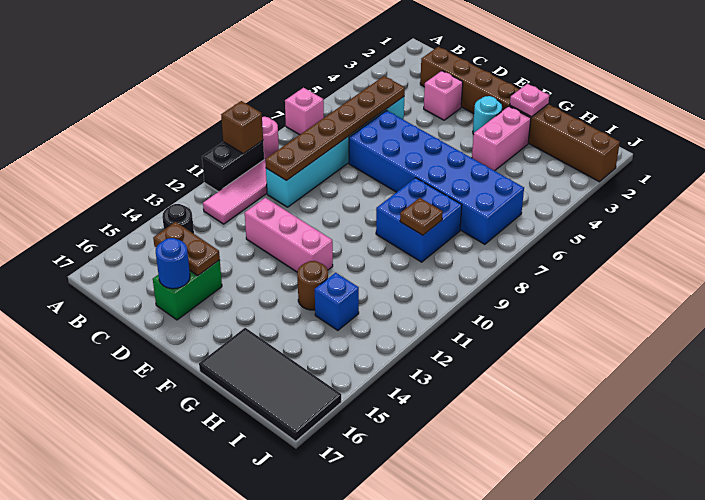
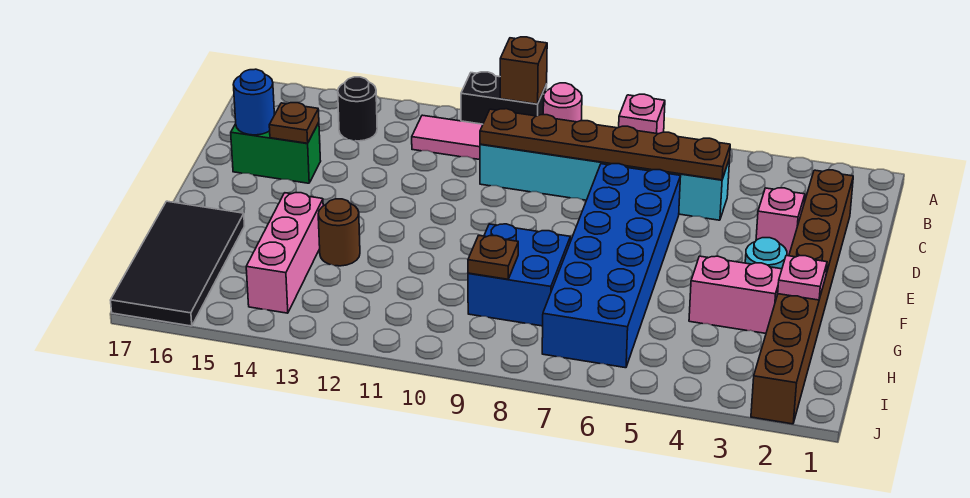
brown 1x2 plate [153,222,220,276] -> brown 1x1 plate [269,103,319,143]
pink 1x3 brick [245,198,333,272] -> pink 1x3 brick moved to [246,193,323,313]
blue 1x1 brick [315,273,359,330] -> none

